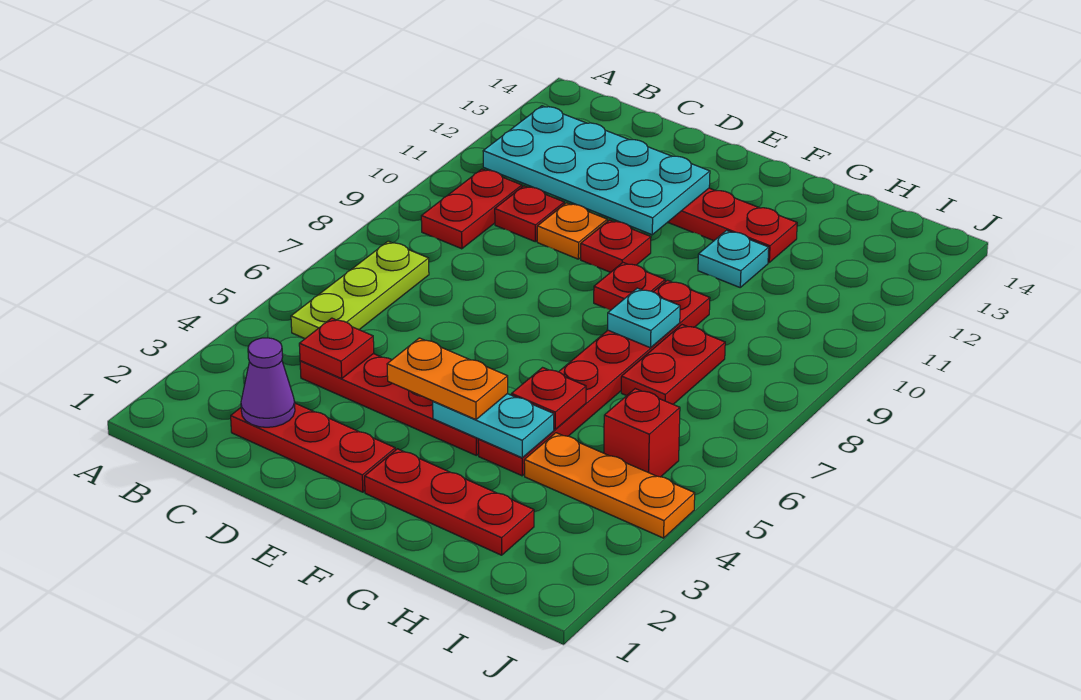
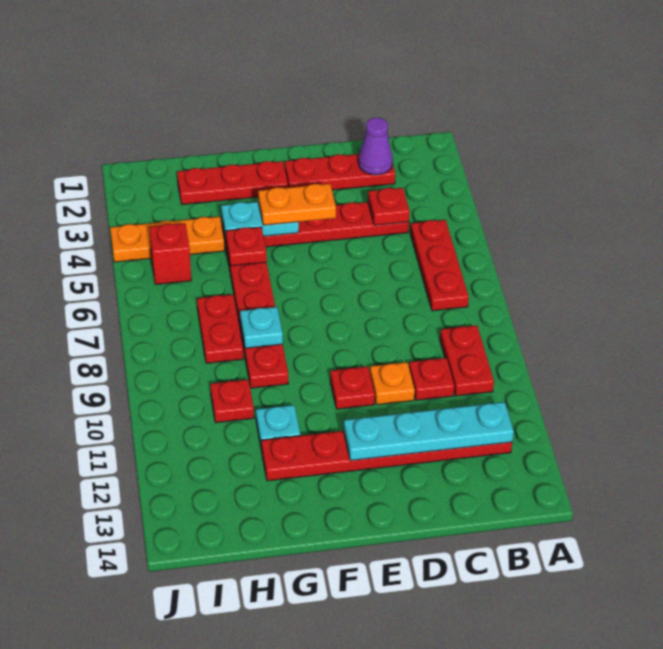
lime 1x3 plate [291,241,429,338] -> red 1x3 plate [410,220,469,311]
cyan 2x4 plate [483,106,710,235] -> cyan 1x4 plate [344,402,514,461]
red 1x1 plate [594,263,665,310] -> red 1x1 plate moved to [210,380,254,423]

